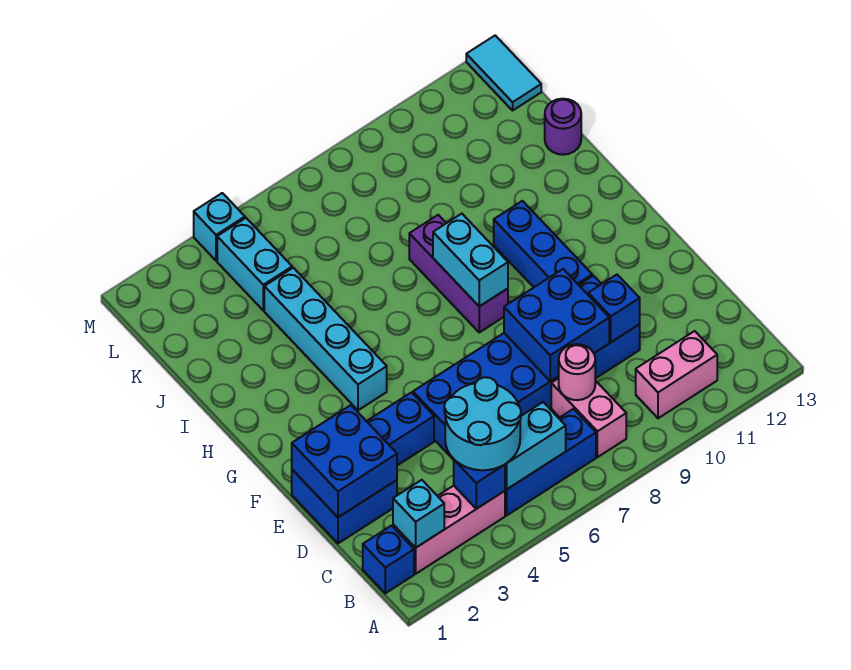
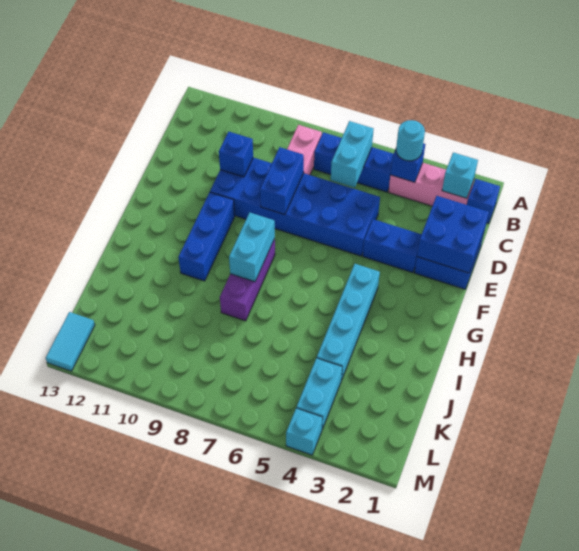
cyan 2x2 round brick [444,377,521,470] -> cyan 1x1 round brick [396,120,425,161]
cyan 1x2 brick [505,402,566,490] -> cyan 1x2 brick turned to [331,121,374,188]
pink 1x2 brick [636,331,717,418] -> none
pink 1x1 round brick [559,344,595,400] -> none
blue 2x2 brick [504,269,609,381] -> blue 1x2 brick [260,147,304,215]
purple 1x1 round brick [545,99,581,155] -> none

